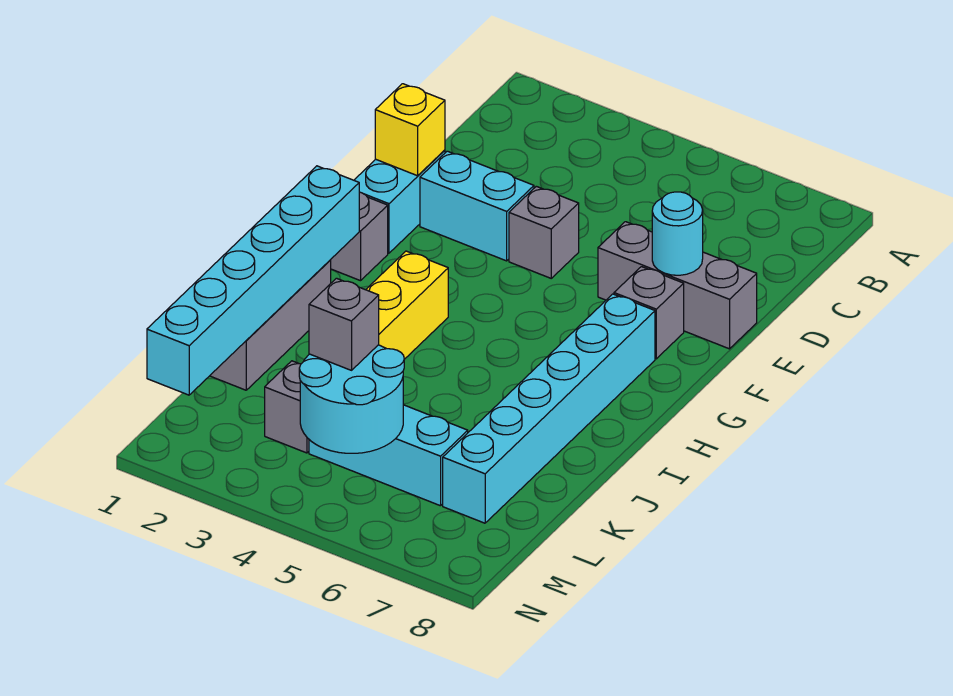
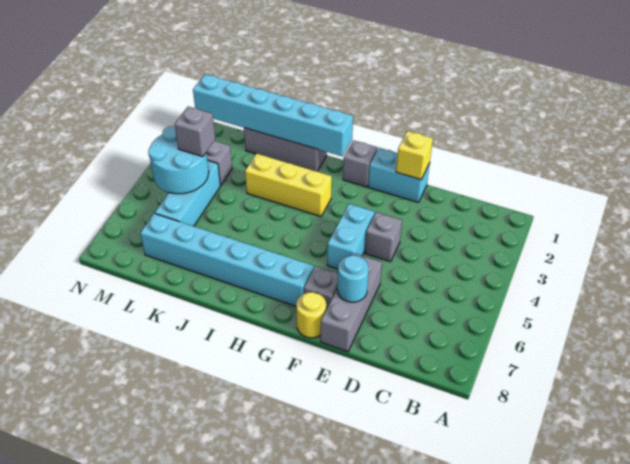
cyan 1x2 brick [420,151,534,261] -> cyan 1x2 brick moved to [327,204,375,269]
none -> yellow 1x1 round brick [296,292,326,338]

